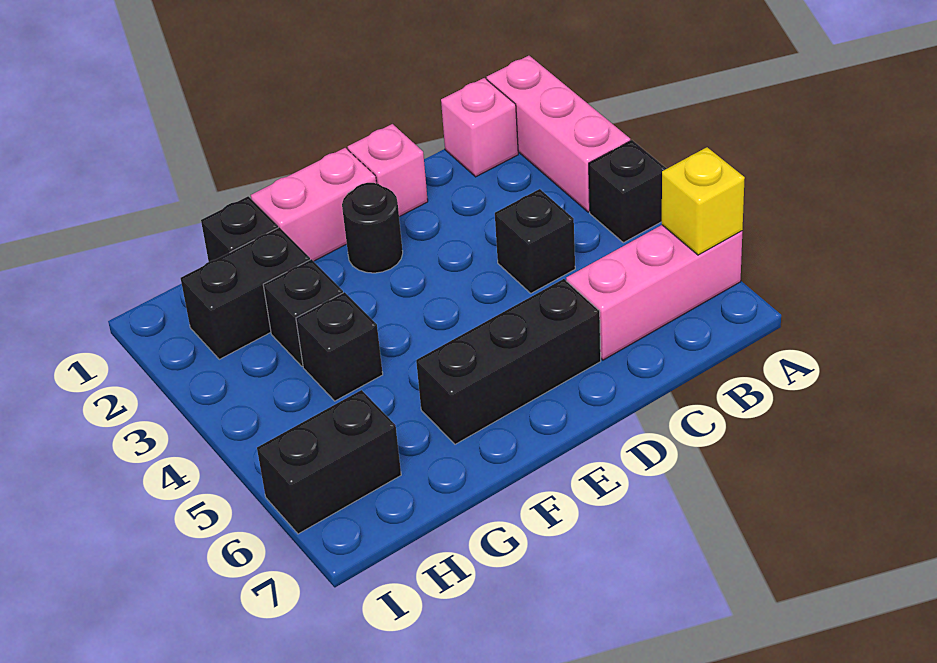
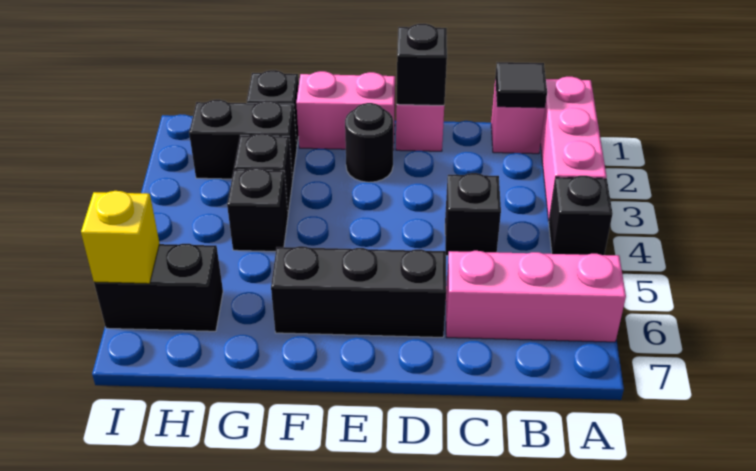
yellow 1x1 brick [662,147,745,255] -> yellow 1x1 brick moved to [81,191,159,284]
none -> black 1x1 tile [495,62,547,108]
none -> black 1x1 brick [397,24,447,105]

